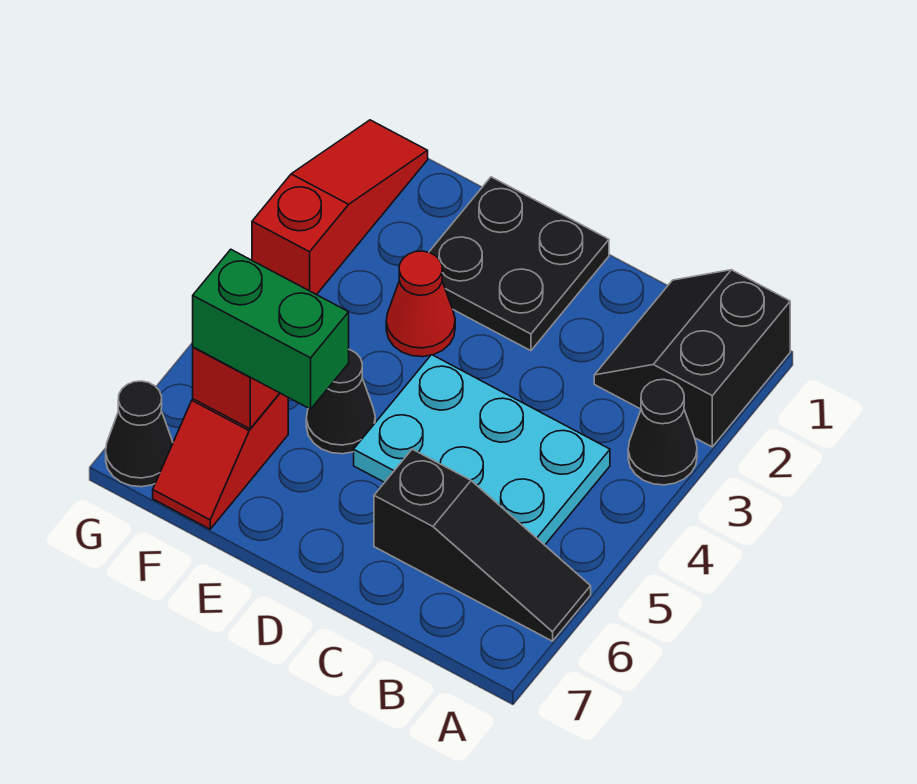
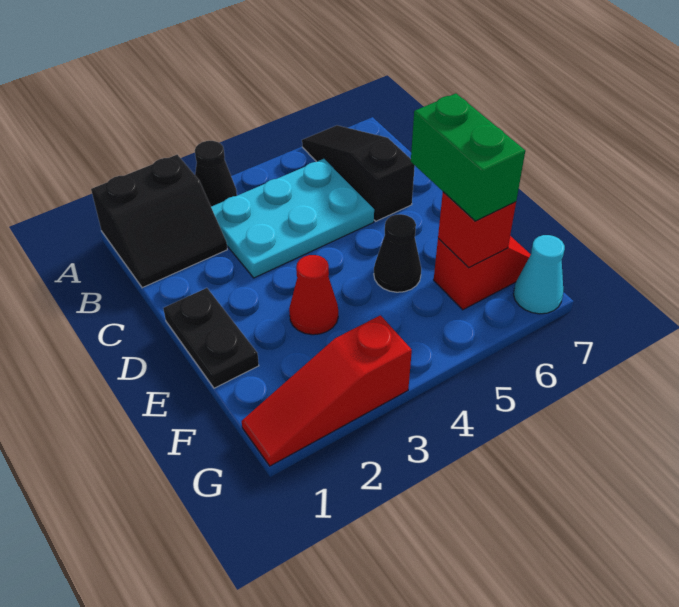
cyan 2x3 plate [354,355,610,545] -> cyan 2x3 plate turned to [211,159,374,278]
black 2x2 plate [429,177,609,351] -> black 1x2 plate [163,288,259,388]
black 1x1 cone [106,381,173,487] -> cyan 1x1 cone [514,235,565,314]

